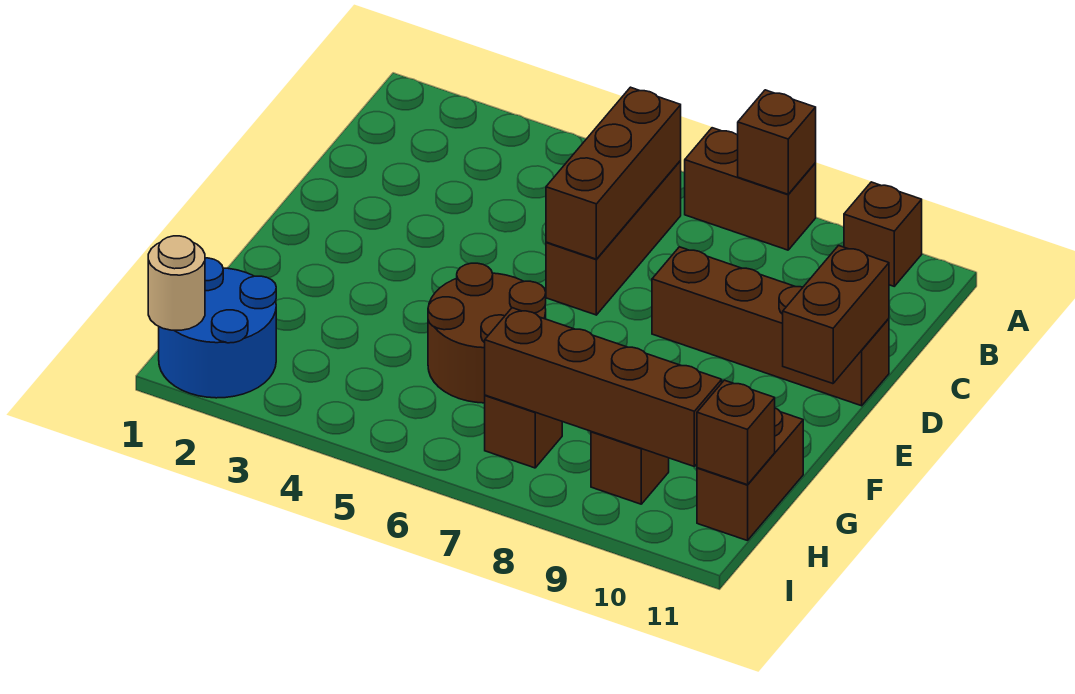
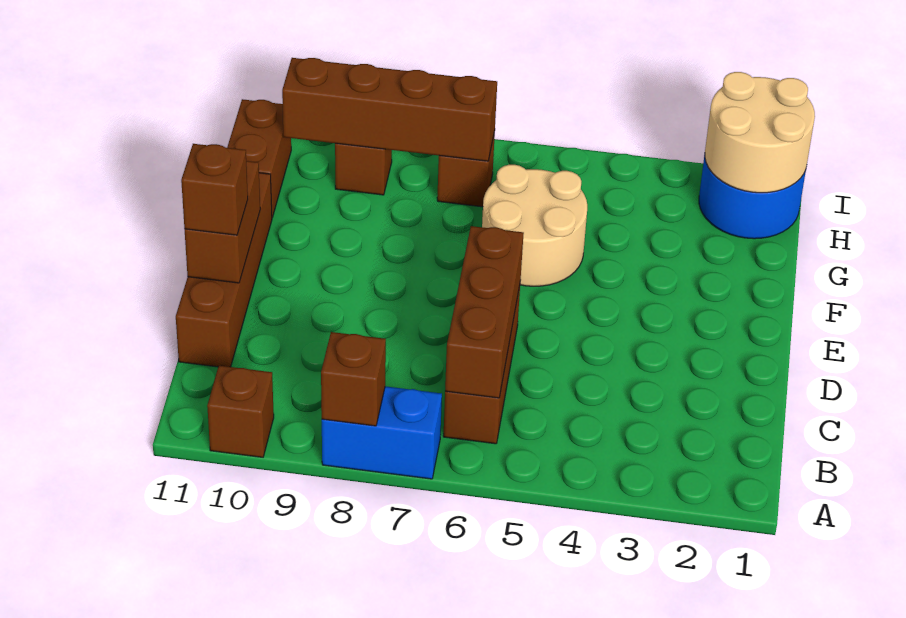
brown 1x2 brick [685,128,816,250] -> blue 1x2 brick [322,386,442,479]
brown 1x4 brick [652,247,889,406] -> brown 1x4 brick turned to [176,173,272,367]
brown 2x2 round brick [428,263,546,403] -> tan 2x2 round brick [482,165,587,286]
brown 1x1 brick [697,380,775,485] -> brown 1x1 brick moved to [181,144,248,235]
tan 1x1 round brick [148,236,205,330] -> tan 2x2 round brick [705,72,815,193]

